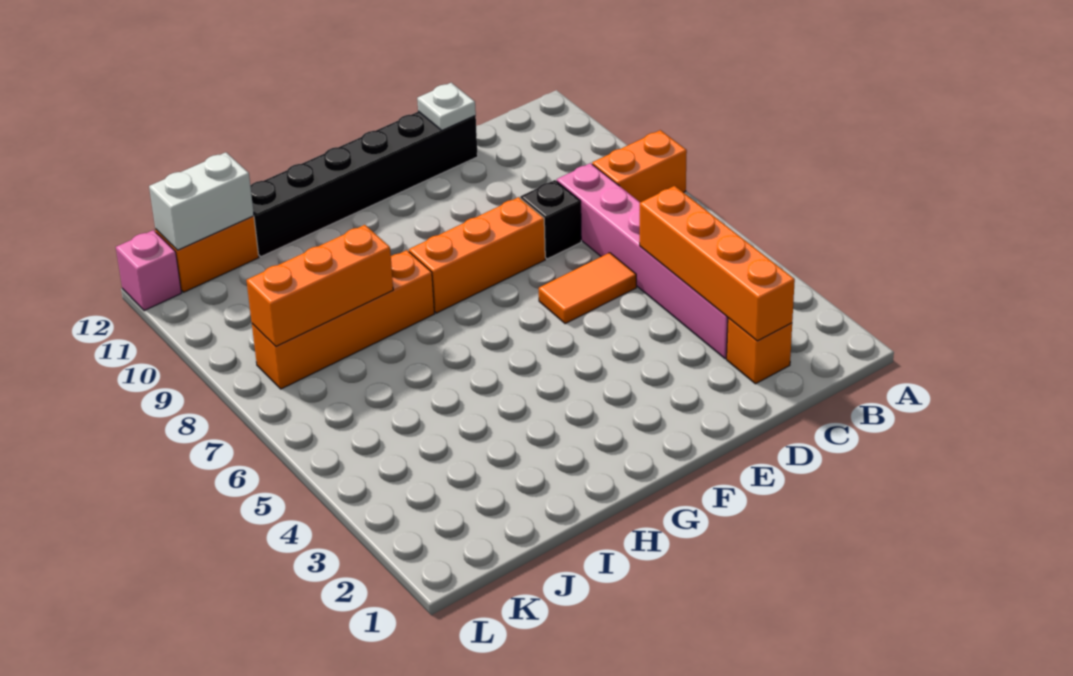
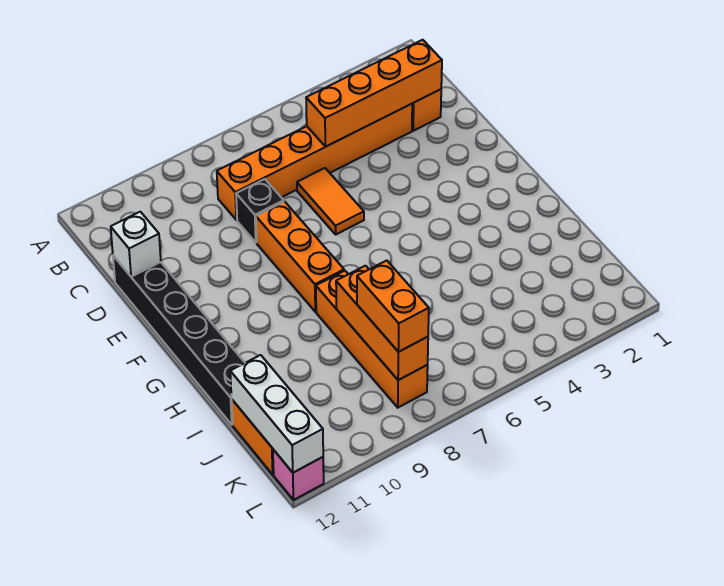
orange 1x2 brick [592,130,687,202] -> orange 1x2 brick moved to [357,260,429,352]
pink 1x6 brick [557,163,728,359] -> orange 1x6 brick [217,104,412,220]
white 1x1 plate [417,83,476,131] -> white 1x1 brick [111,212,161,277]
white 1x2 brick [149,152,254,250] -> white 1x3 brick [230,355,323,473]

